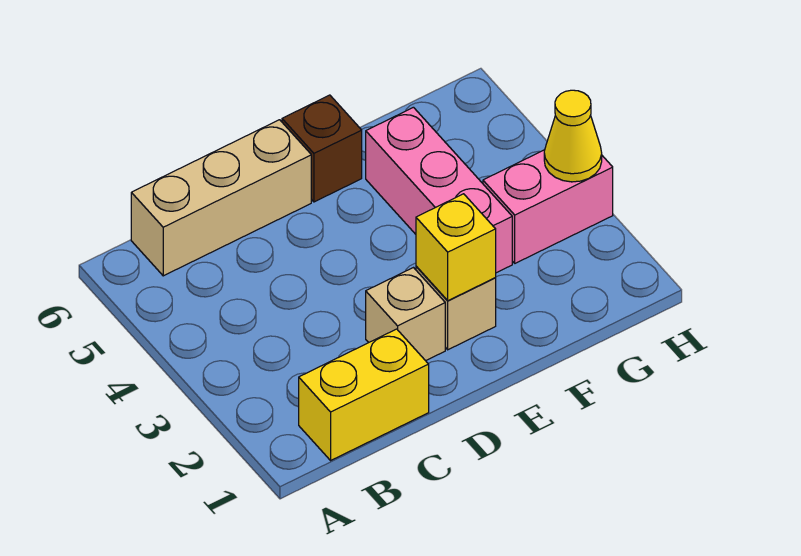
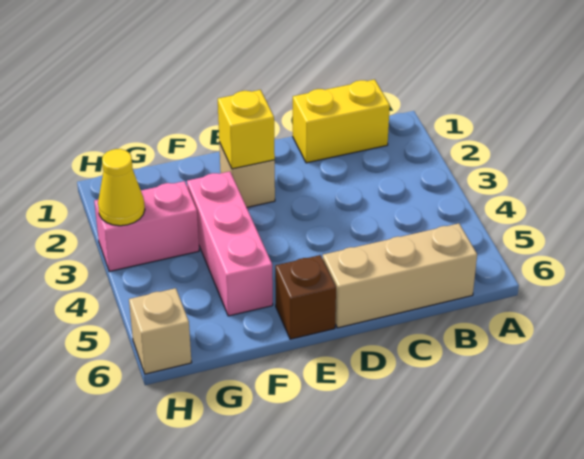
tan 1x1 brick [366,268,445,361] -> tan 1x1 brick moved to [129,288,192,374]

